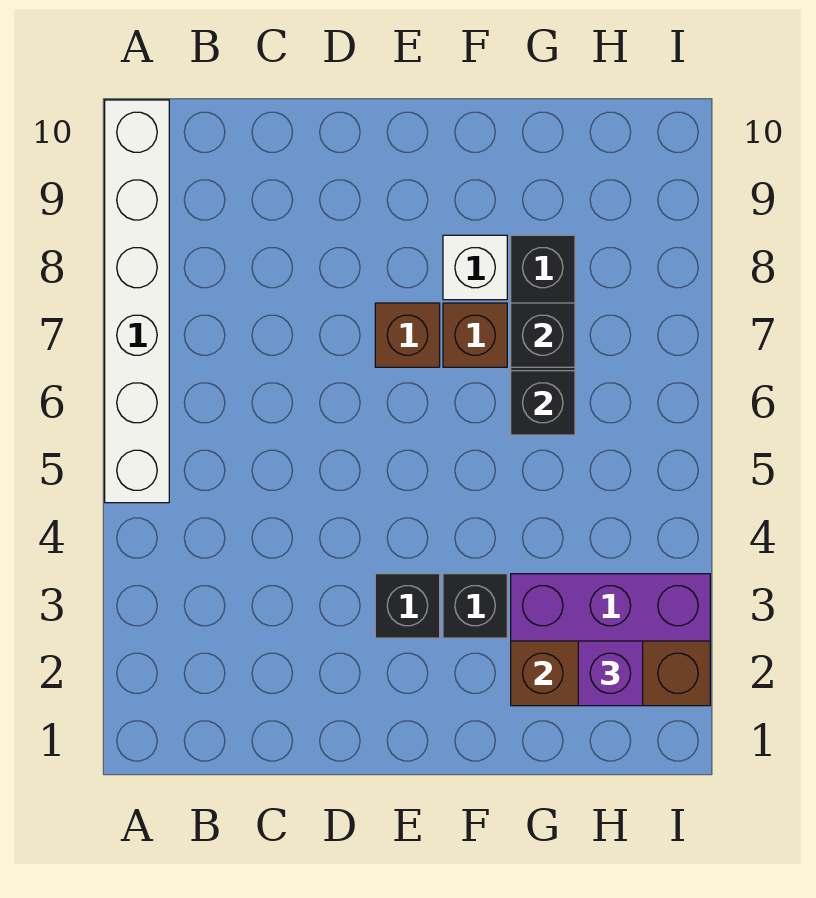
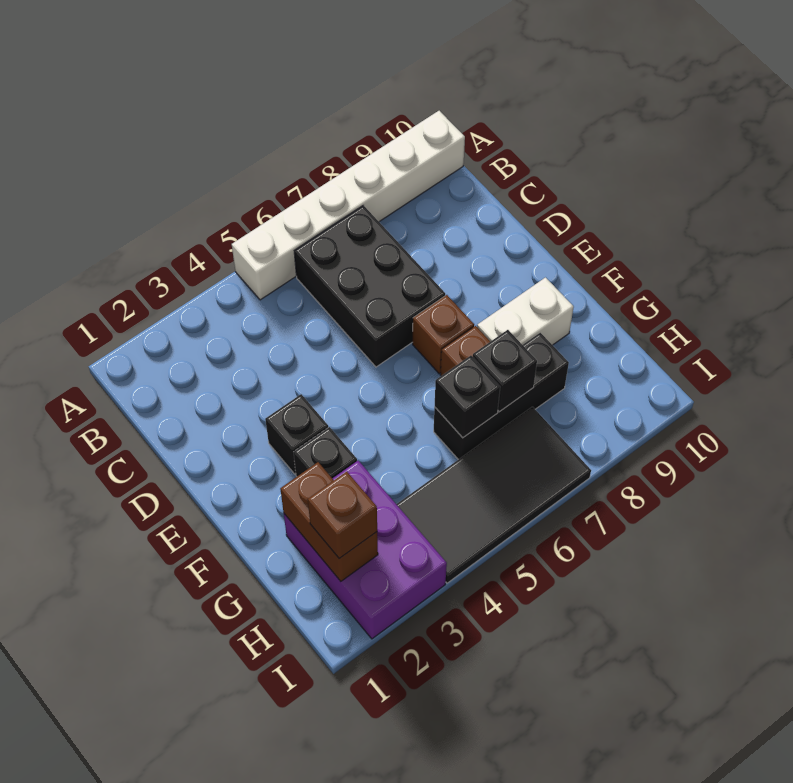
none -> black 2x3 brick [294,205,445,367]
white 1x1 brick [443,235,507,300] -> white 1x2 brick [477,278,574,345]
brown 1x3 brick [511,641,710,706] -> brown 1x2 brick [280,462,378,581]
purple 1x1 brick [578,641,643,706] -> brown 1x1 brick [308,472,377,558]
none -> black 2x4 tile [396,407,591,583]

